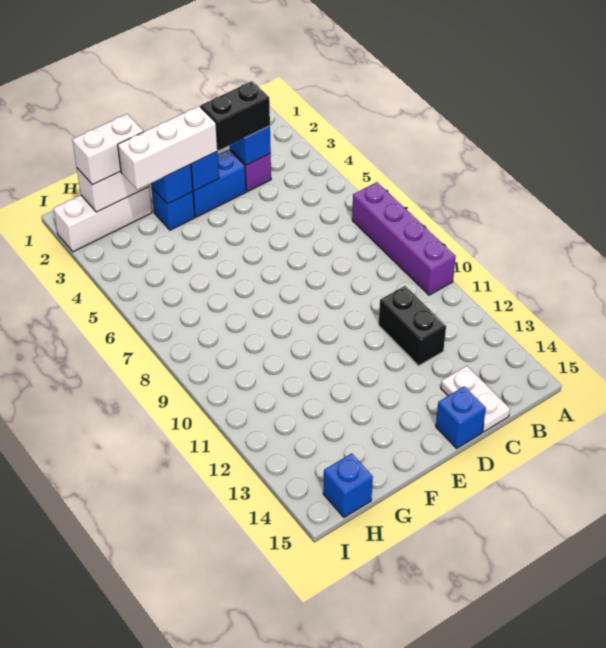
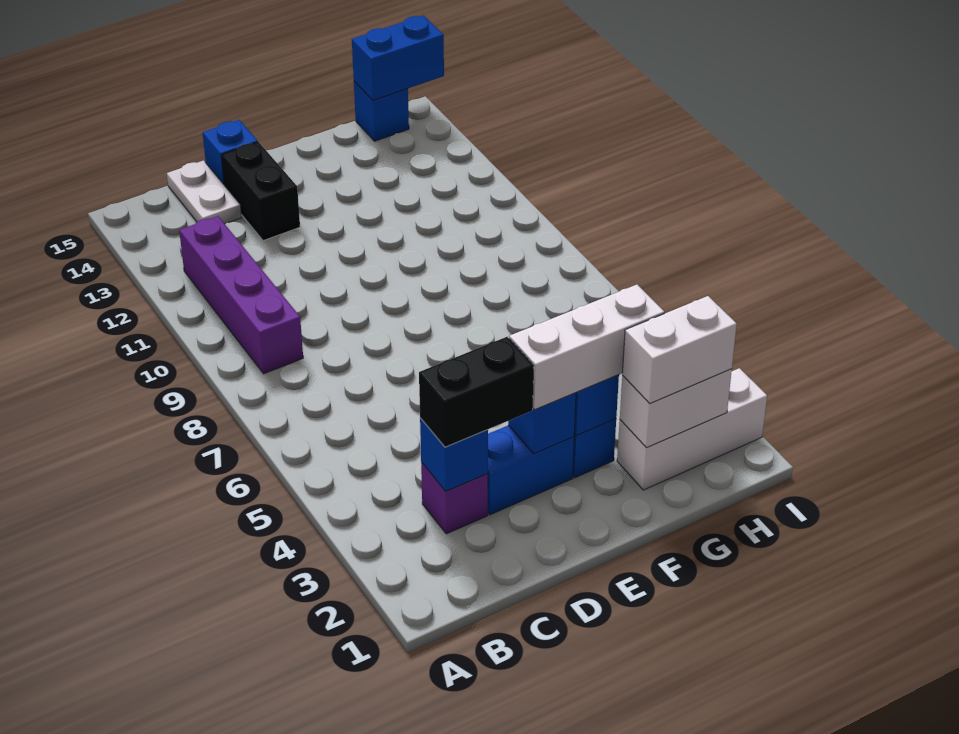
purple 1x4 brick [352,182,456,295] -> purple 1x4 brick moved to [179,216,303,374]
black 1x2 brick [379,286,446,366] -> black 1x2 brick moved to [221,142,300,241]
none -> blue 1x2 brick [352,15,444,100]

